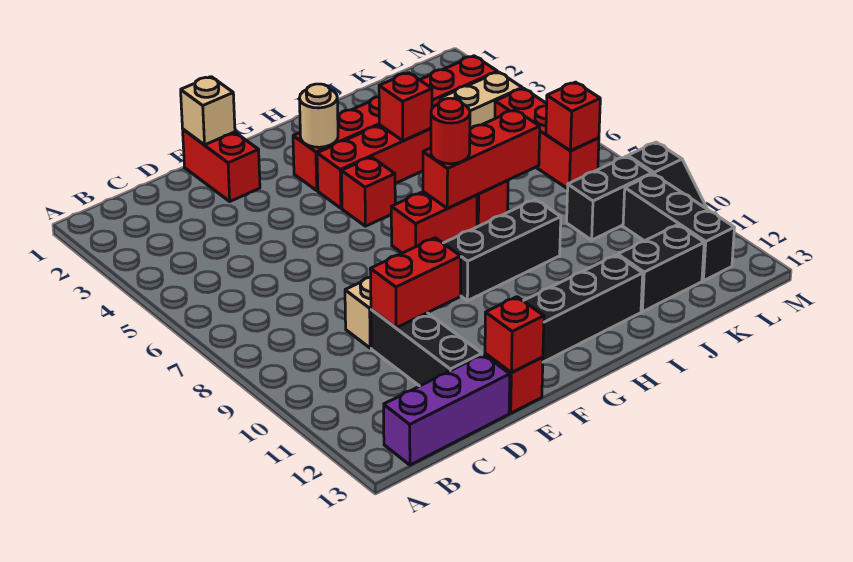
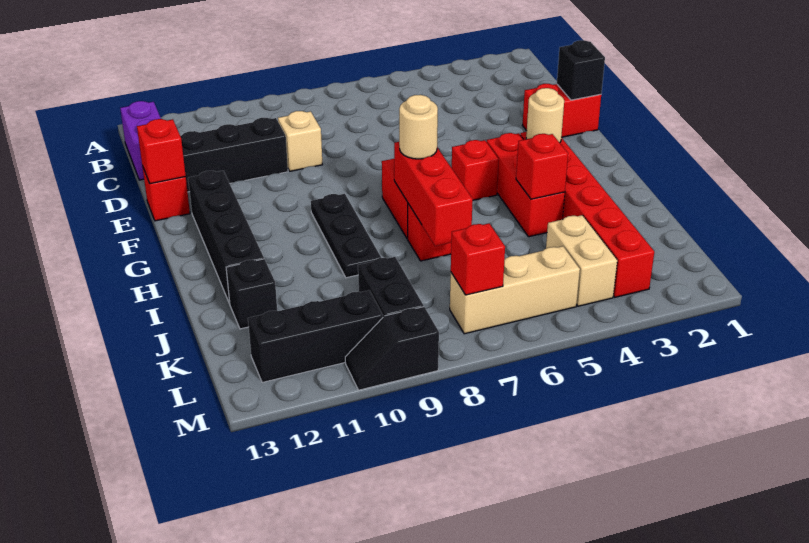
purple 1x3 brick [384,354,510,465] -> purple 1x2 brick [120,101,161,180]
red 1x2 brick [370,238,461,328] -> none
tan 1x1 brick [181,77,235,145] -> black 1x1 brick [557,40,605,100]
black 1x3 brick [443,199,561,301] -> black 1x3 plate [311,194,381,278]
red 1x1 round brick [431,98,470,164] -> tan 1x1 round brick [399,95,438,159]
black 1x2 brick [618,225,704,312] -> black 1x1 brick [226,259,277,329]
red 1x3 brick [495,88,599,189] -> tan 1x3 brick [450,246,580,334]

